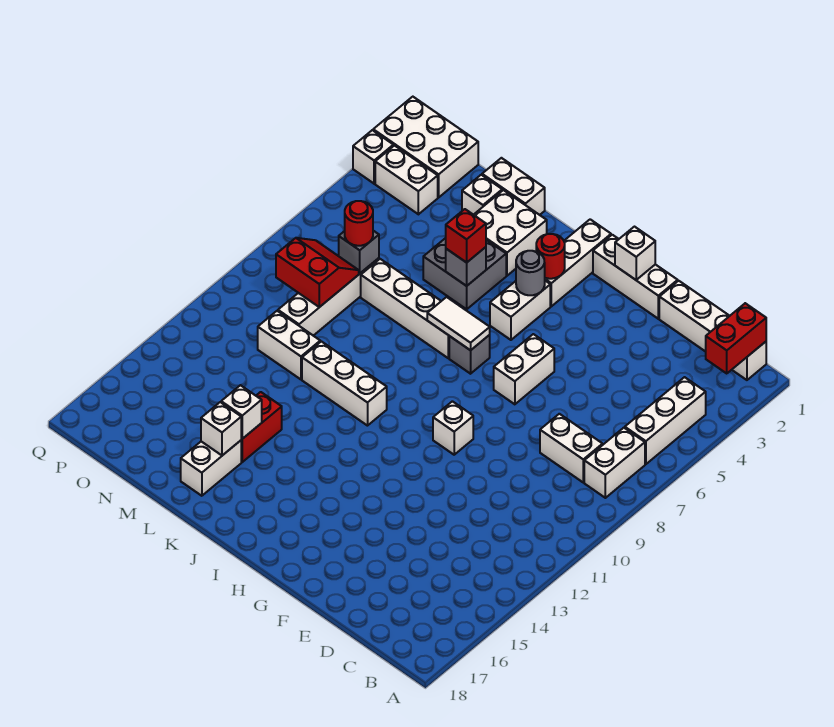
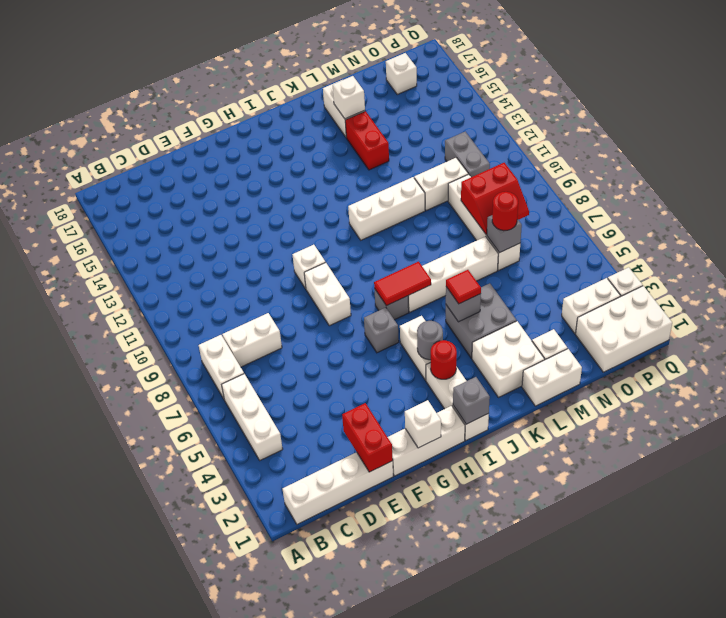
red 1x2 brick [706,303,766,373] -> red 1x2 brick moved to [342,403,393,472]
white 1x2 brick [494,334,554,404] -> white 1x2 brick moved to [304,262,351,326]
none -> grey 1x1 brick [364,307,399,353]
none -> grey 1x1 brick [453,377,490,424]
white 1x2 tile [427,297,490,350] -> red 1x2 tile [374,262,431,306]
red 1x1 brick [446,209,486,263] -> red 1x1 tile [446,270,481,304]
white 1x1 brick [221,385,262,439] -> white 1x1 brick moved to [386,53,417,94]
none -> grey 1x2 brick [445,132,490,177]

